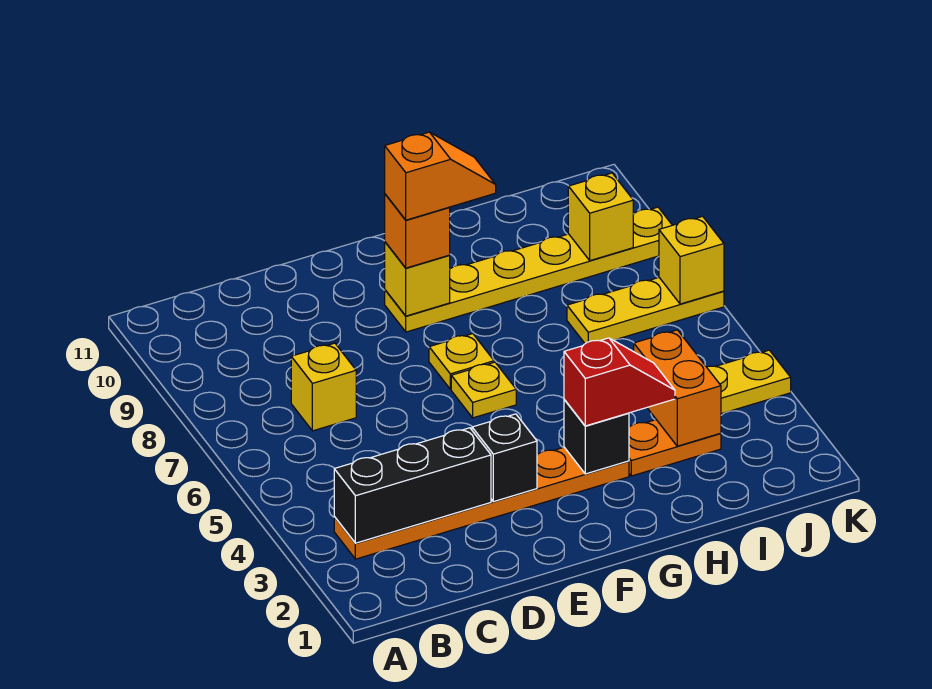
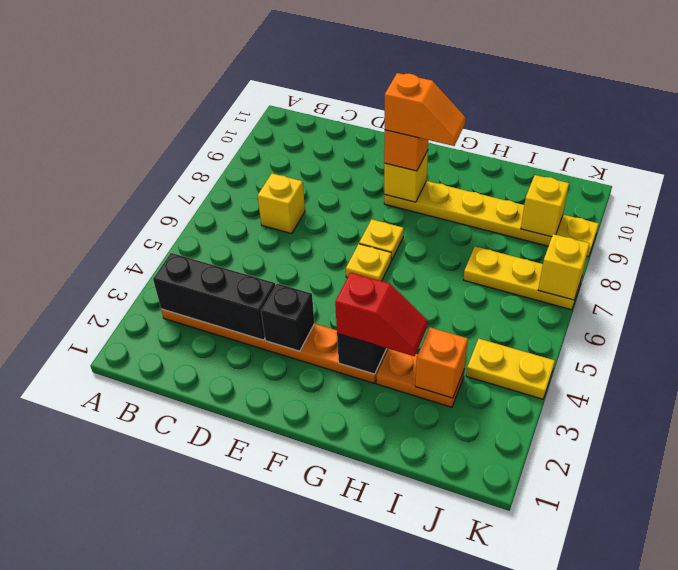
orange 1x2 brick [634,330,721,446] -> orange 1x1 brick [415,327,468,398]

